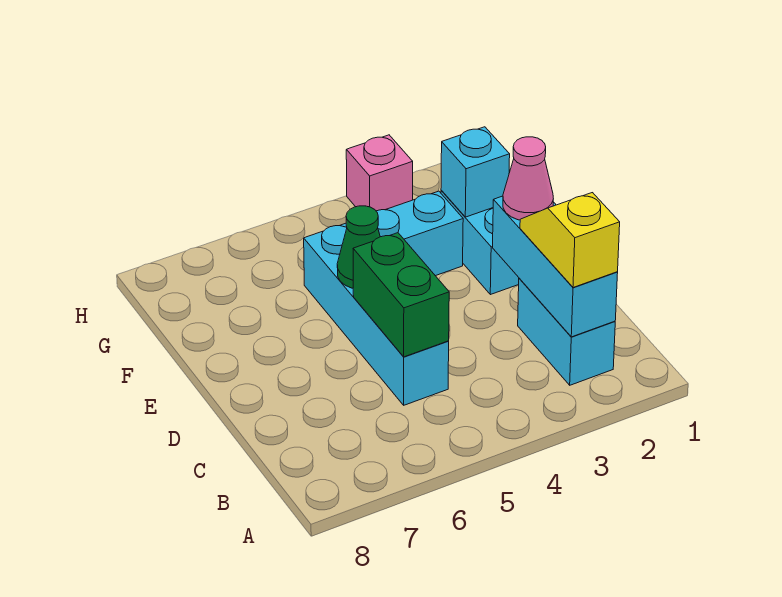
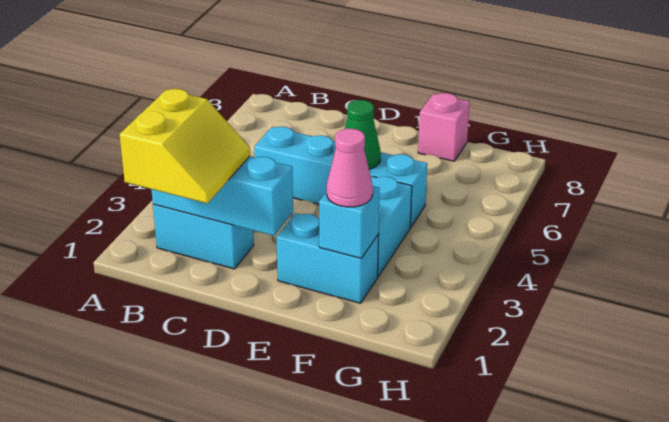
yellow 1x2 slope [520,193,620,287] -> yellow 2x2 slope [120,89,250,204]
green 1x2 brick [353,233,449,357] -> none
pink 1x1 cone [503,137,553,220] -> pink 1x1 cone moved to [327,129,373,207]
pink 1x1 brick [346,135,413,211] -> pink 1x1 brick moved to [418,93,470,161]

